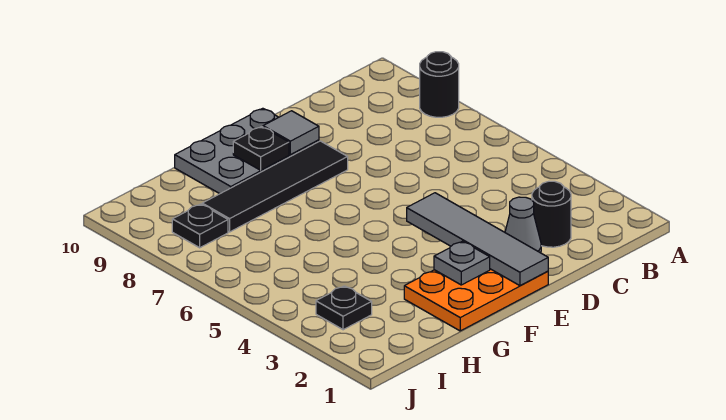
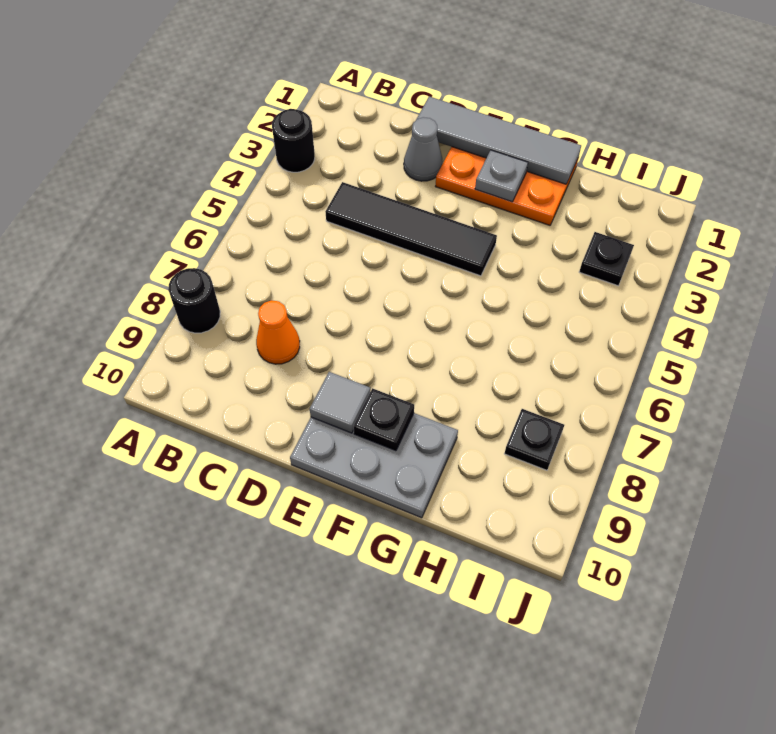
black 1x1 round brick [532,181,571,247] -> black 1x1 round brick moved to [272,109,315,172]
none -> orange 1x1 cone [256,300,300,364]
grey 1x4 tile [407,193,548,286] -> grey 1x4 tile turned to [416,97,581,184]
black 1x4 tile [202,141,348,232] -> black 1x4 tile moved to [325,182,497,276]

